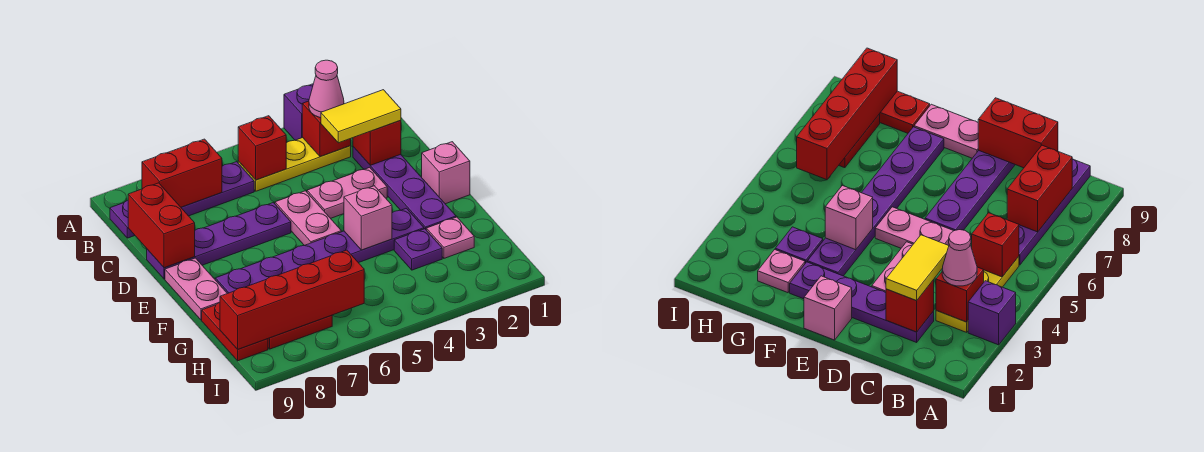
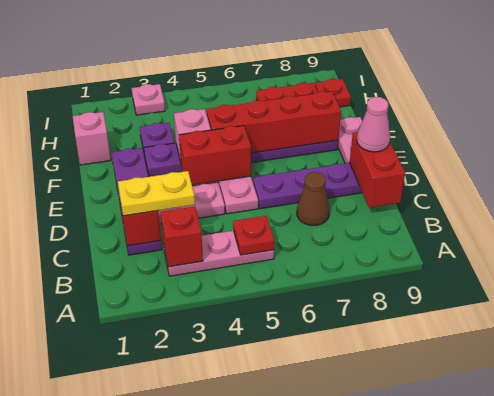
purple 1x1 brick [284,84,313,140] -> none
yellow 1x3 plate [238,138,351,191] -> pink 1x3 plate [163,231,274,276]
pink 1x1 cone [309,60,344,118] -> pink 1x1 cone moved to [357,97,390,152]
red 1x1 brick [238,116,286,180] -> red 1x1 plate [233,216,274,255]
purple 1x4 plate [110,162,254,238] -> none
red 1x2 brick [142,139,222,207] -> red 1x2 brick moved to [179,126,251,185]
yellow 1x2 tile [321,90,401,143] -> yellow 1x2 plate [118,171,195,216]
none -> brown 1x1 cone [297,172,330,225]
pink 1x1 brick [422,142,470,204] -> pink 1x1 brick moved to [73,112,111,165]
pink 1x1 plate [426,217,474,258] -> pink 1x1 plate moved to [132,84,165,115]
red 1x2 plate [202,302,268,361] -> red 1x1 plate [315,79,351,107]
red 1x4 brick [220,250,364,349] -> red 1x4 brick moved to [207,92,341,153]

